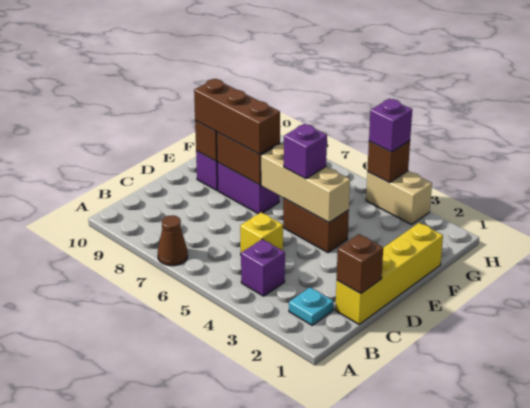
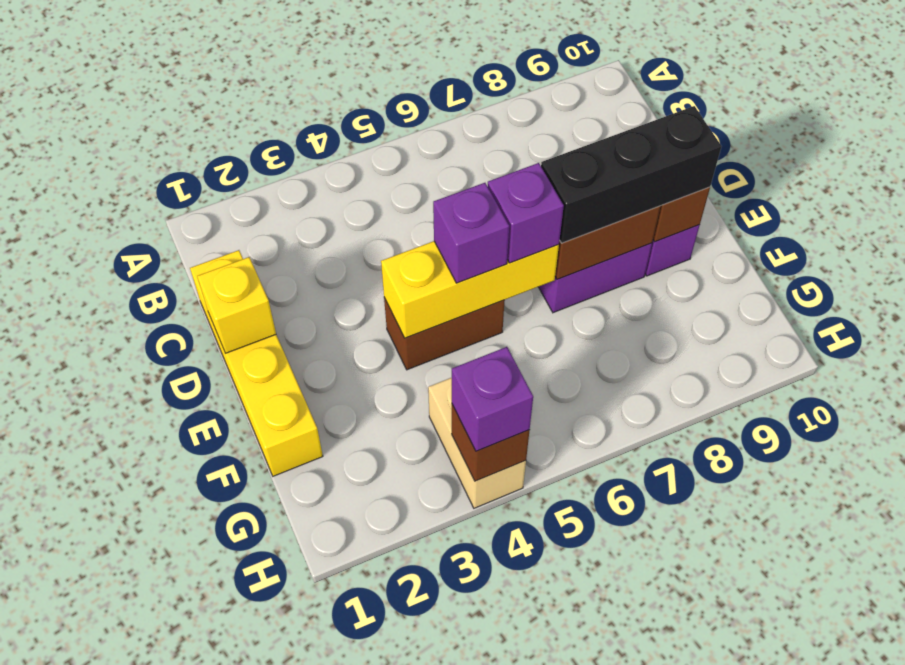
brown 1x1 cone [158,215,188,266] -> none
cyan 1x1 plate [289,287,333,325] -> none
purple 1x1 brick [241,239,285,296] -> purple 1x1 brick moved to [488,163,564,263]
brown 1x1 brick [337,234,383,294] -> none
yellow 1x1 brick [240,212,283,253] -> yellow 1x1 brick moved to [197,257,276,353]
tan 1x3 brick [261,144,350,223] -> yellow 1x3 brick [381,241,559,338]
brown 1x3 brick [194,79,280,154] -> black 1x3 brick [541,106,721,243]
tan 1x2 brick [366,171,432,224] -> tan 1x2 brick turned to [428,378,526,508]

